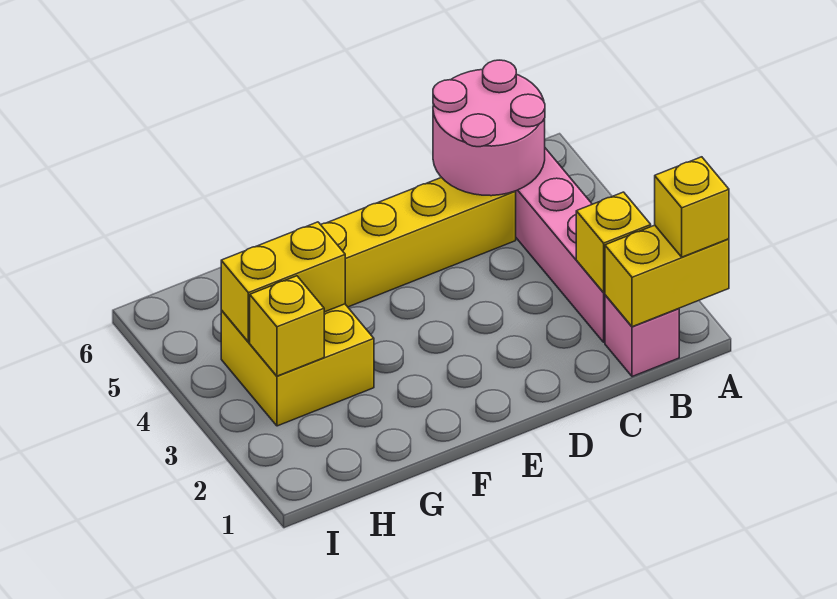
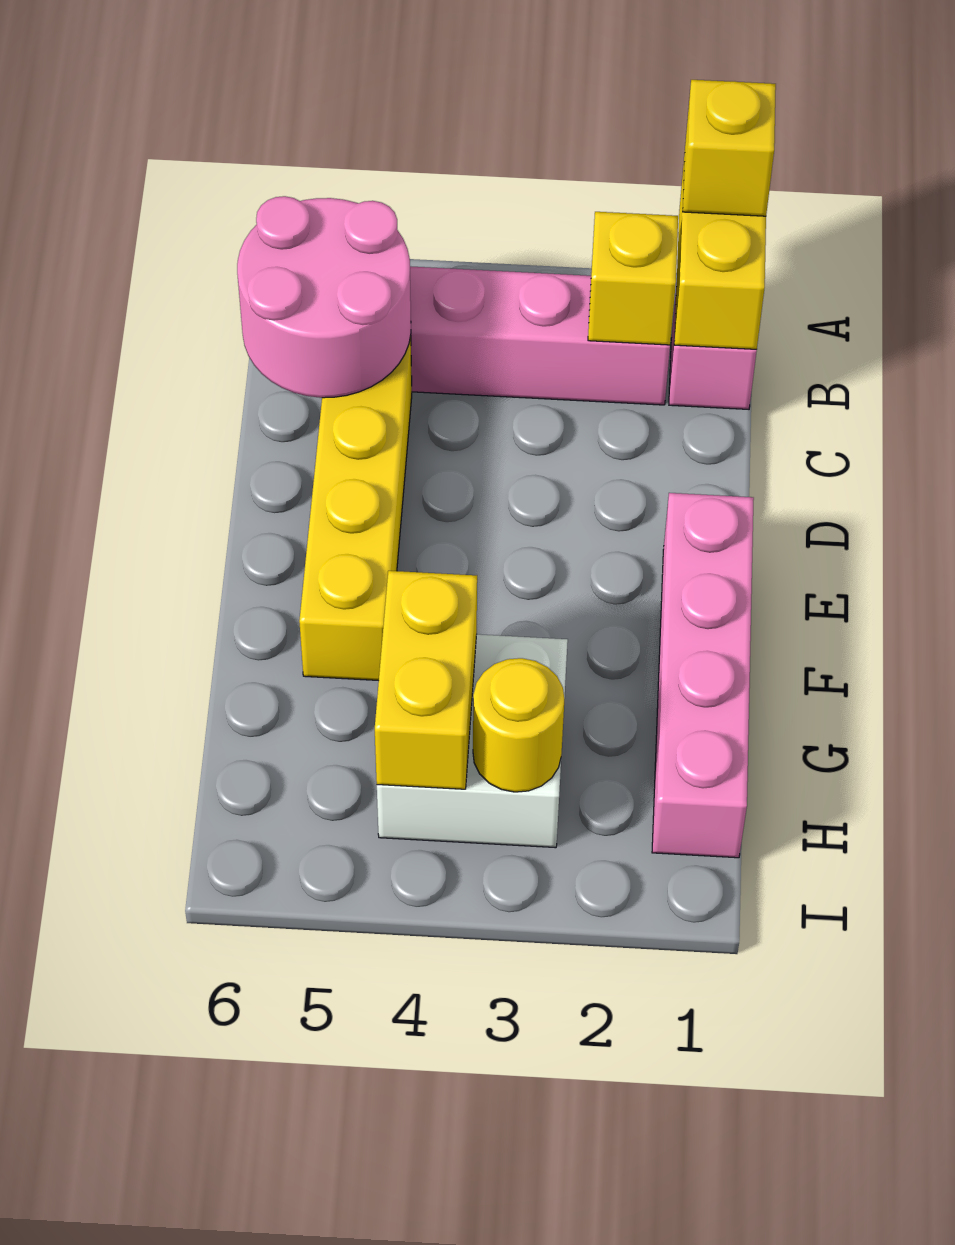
none -> pink 1x4 brick [652,493,754,858]
yellow 2x2 brick [221,304,374,426] -> white 2x2 brick [377,634,568,848]
yellow 1x1 brick [250,276,324,376] -> yellow 1x1 round brick [473,658,564,792]

